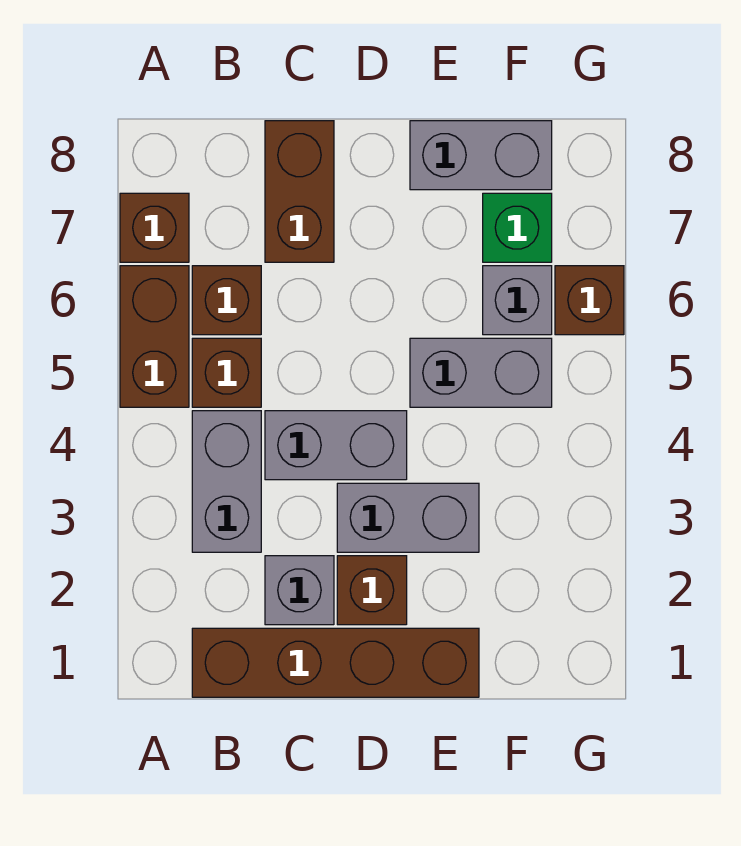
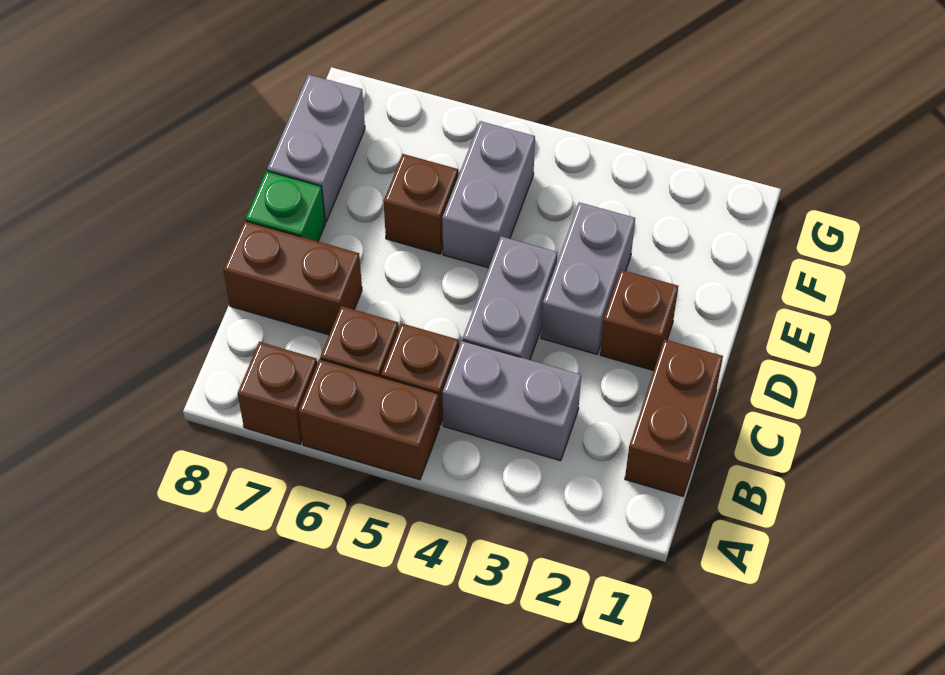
brown 1x4 brick [192,628,479,697] -> brown 1x2 brick [625,339,723,496]
grey 1x1 brick [265,556,334,625] -> none
grey 1x1 brick [483,266,552,335] -> none
green 1x1 brick [483,193,552,262] -> green 1x1 brick moved to [246,171,325,241]
brown 1x1 brick [555,266,624,335] -> brown 1x1 brick moved to [384,154,458,254]

